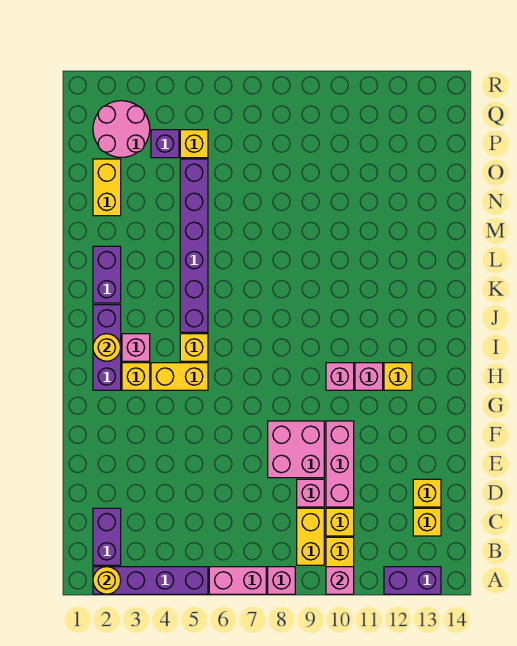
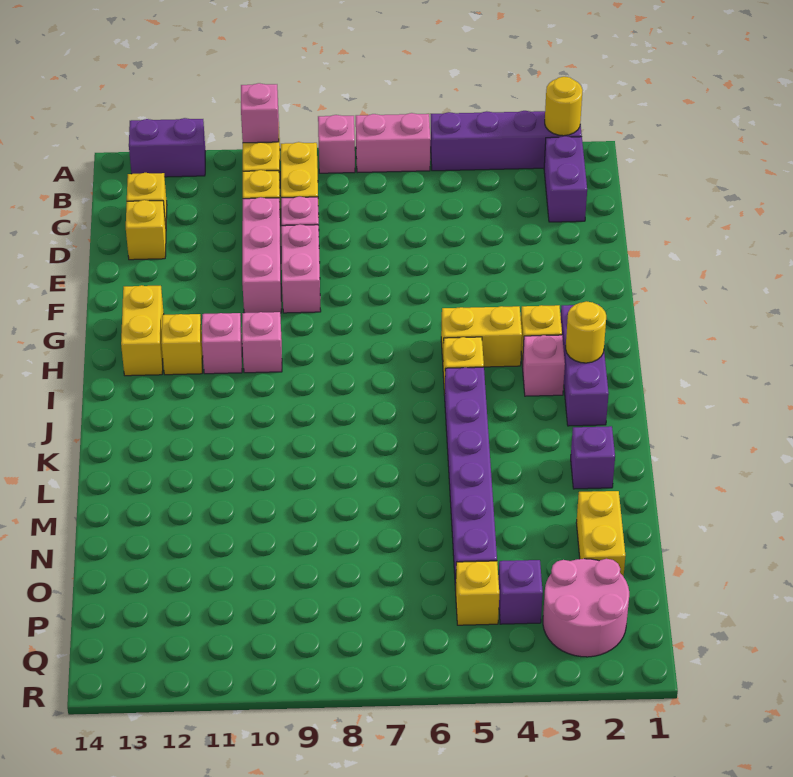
pink 2x2 brick [268,421,324,478] -> pink 1x2 brick [281,224,321,313]
none -> yellow 1x2 brick [121,285,164,376]
purple 1x2 brick [93,246,121,303] -> purple 1x1 brick [571,426,615,489]

